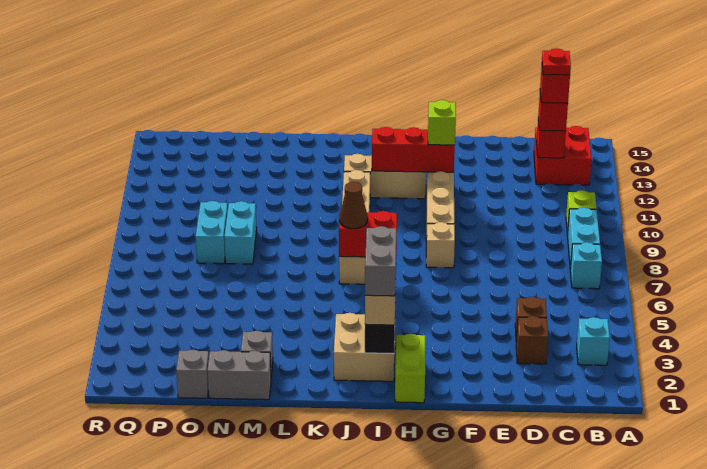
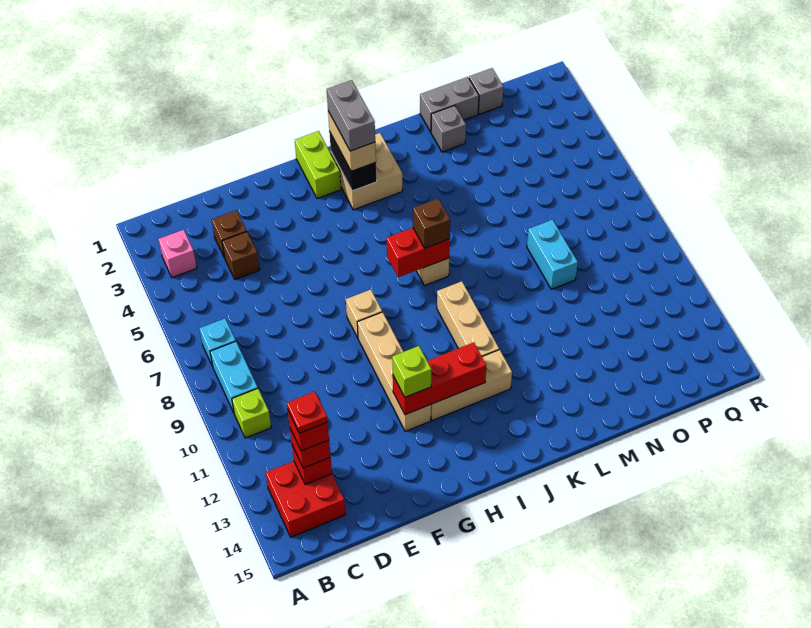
cyan 1x1 brick [577,317,610,365] -> pink 1x1 brick [159,230,197,278]
brown 1x1 cone [339,182,368,229] -> brown 1x1 brick [413,199,450,248]
cyan 1x2 brick [196,201,228,264] -> none

